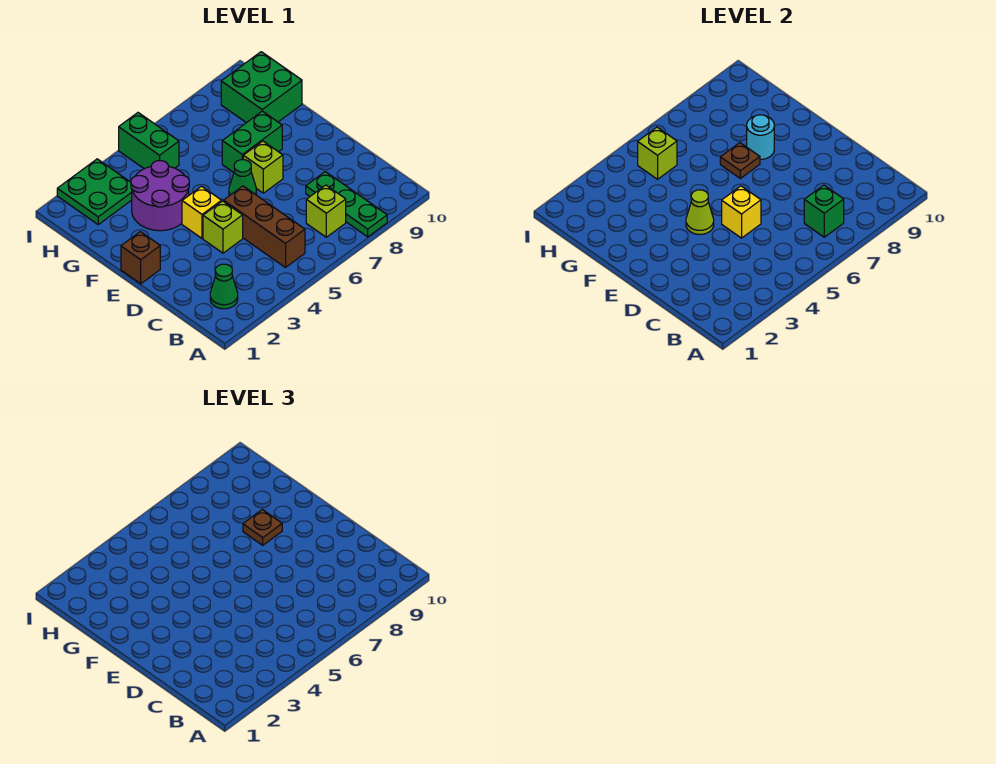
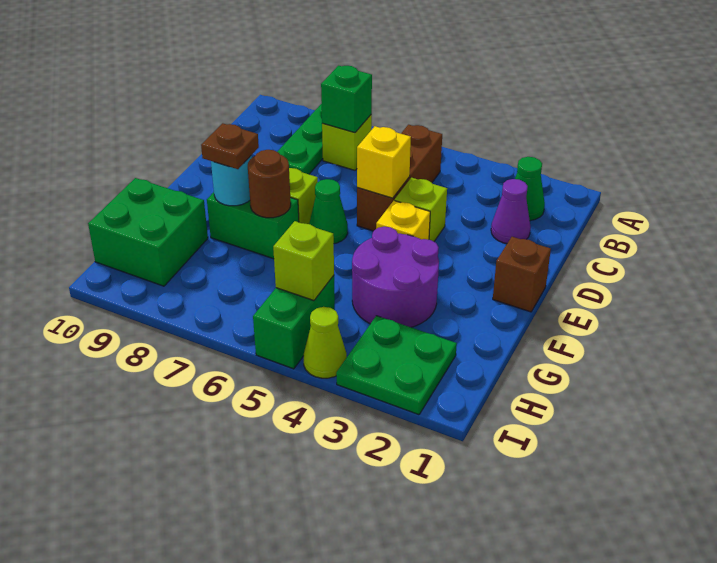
none -> purple 1x1 cone [491,179,531,244]
lime 1x1 cone [686,190,714,234] -> lime 1x1 cone moved to [303,307,347,378]
brown 1x1 plate [720,143,760,178] -> brown 1x1 round brick [248,150,291,218]

